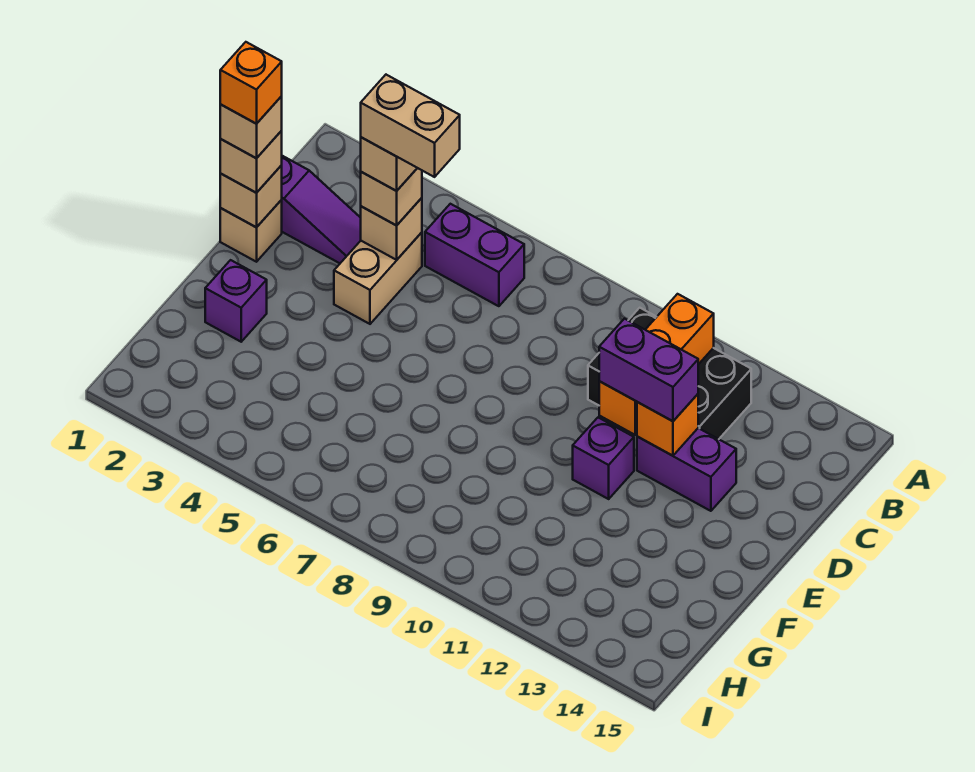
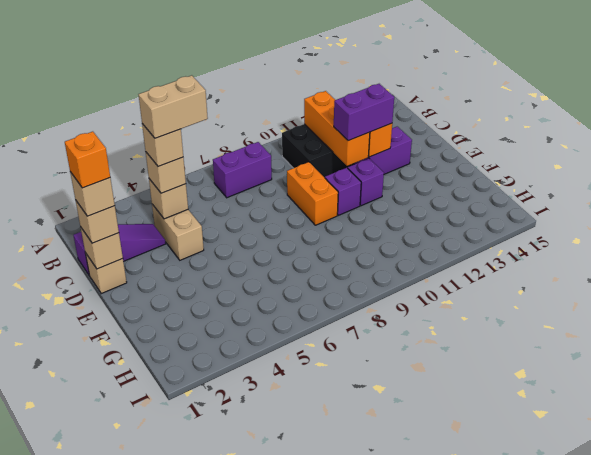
purple 1x2 brick [425,204,524,306] -> purple 1x2 brick moved to [213,142,272,198]
none -> orange 1x2 brick [287,162,338,225]
purple 1x1 brick [205,260,267,342] -> purple 1x1 brick moved to [325,168,361,215]

